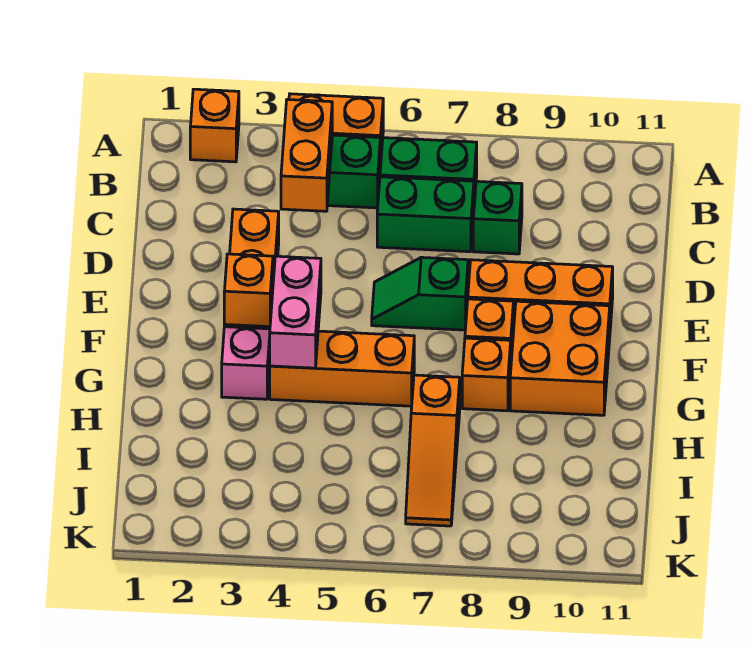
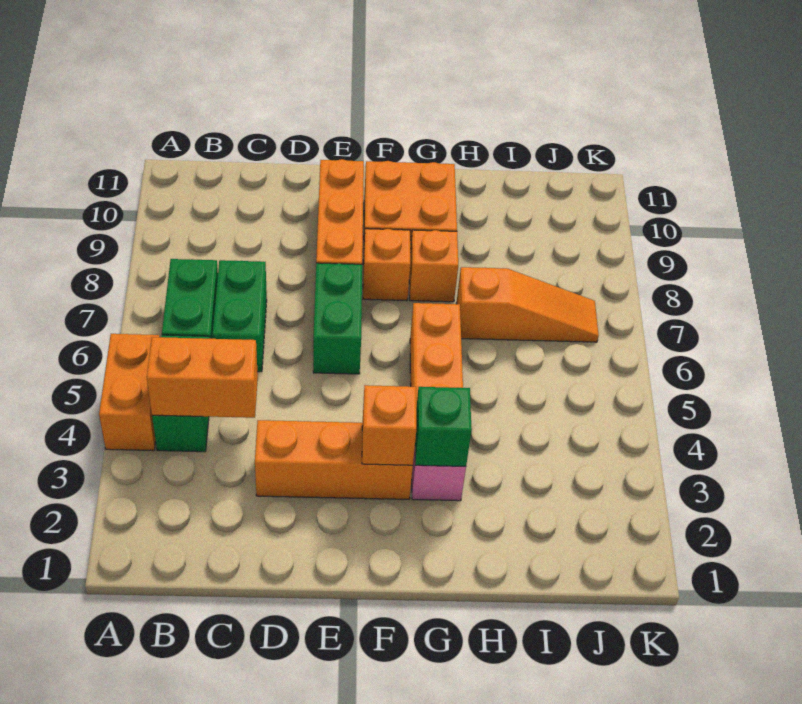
orange 1x1 brick [190,89,239,162] -> none
green 1x1 brick [473,181,522,254] -> green 1x1 brick moved to [415,387,472,466]
green 1x2 slope [372,257,468,330] -> green 1x2 brick [313,263,362,374]
pink 1x2 brick [270,256,321,368] -> none

